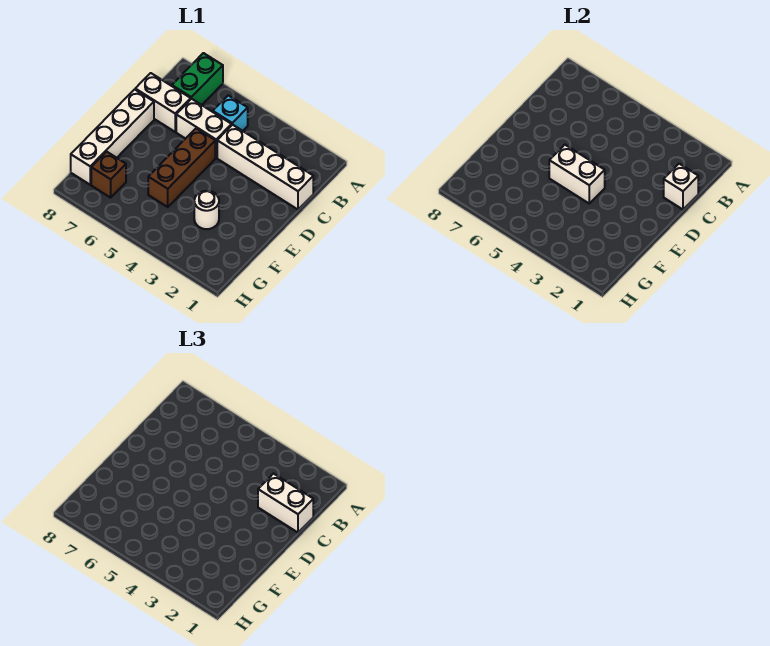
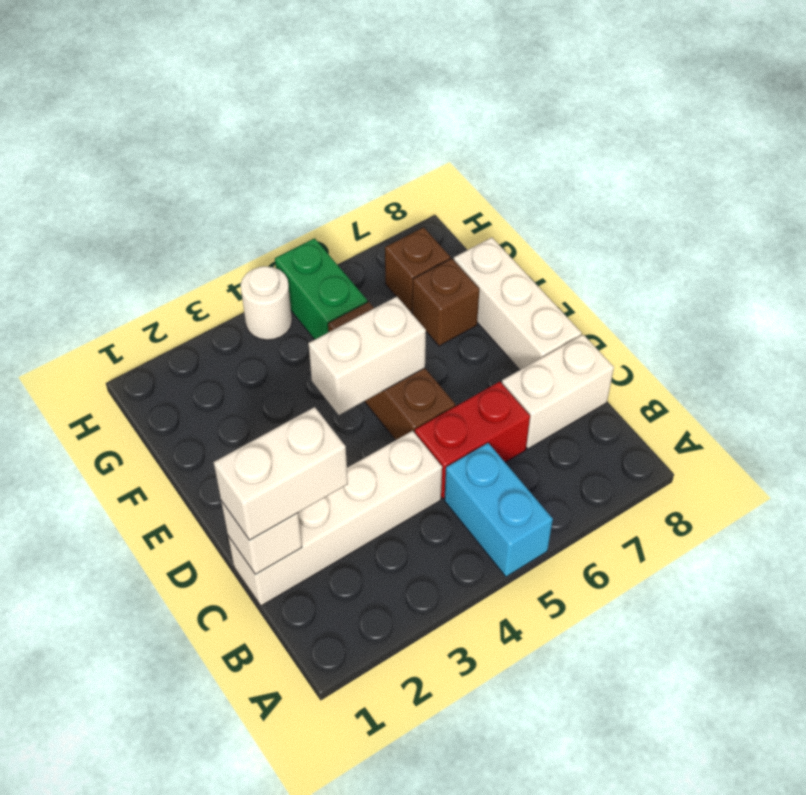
green 1x2 brick [172,53,223,105] -> green 1x2 brick moved to [275,238,368,340]
cyan 1x1 brick [213,95,248,131] -> cyan 1x2 brick [444,443,553,577]
white 1x2 brick [176,99,232,158] -> red 1x2 brick [415,382,530,499]
white 1x4 brick [71,89,154,185] -> white 1x3 brick [454,237,582,370]
white 1x1 round brick [194,191,219,229] -> white 1x1 round brick moved to [241,266,292,340]
none -> brown 1x1 brick [412,258,479,346]

